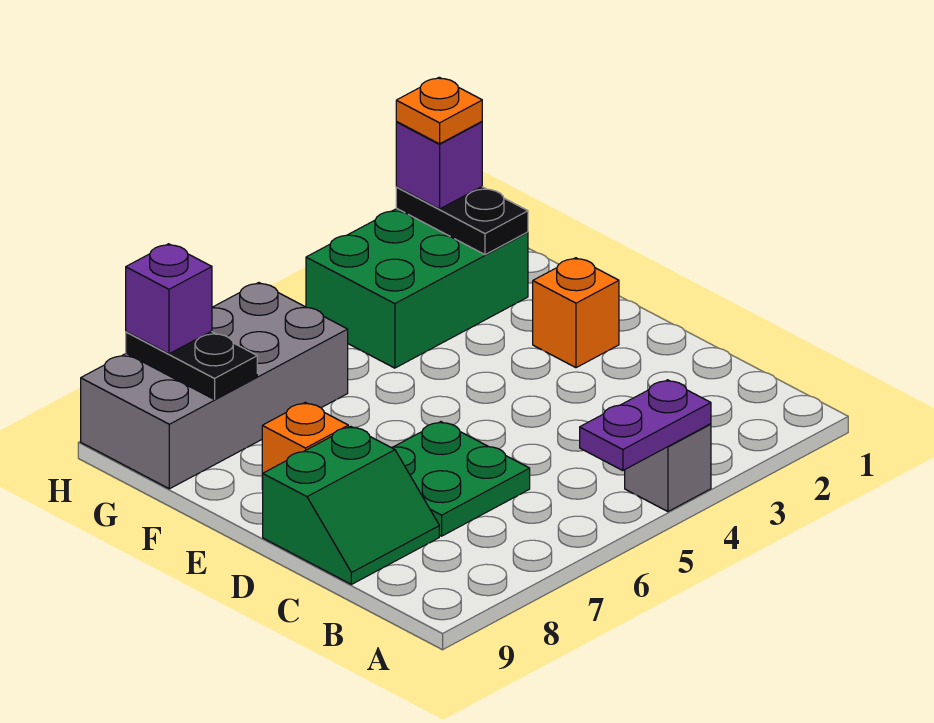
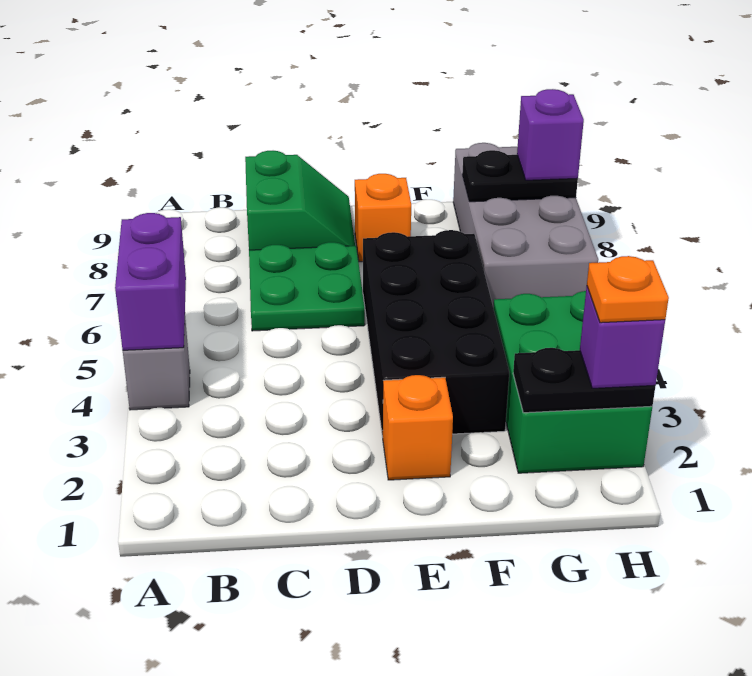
purple 1x2 plate [580,380,711,471] -> purple 1x2 brick [115,213,186,350]
green 2x2 slope [263,426,439,584] -> green 2x2 slope turned to [245,151,355,250]
none -> black 2x4 brick [363,230,509,437]

